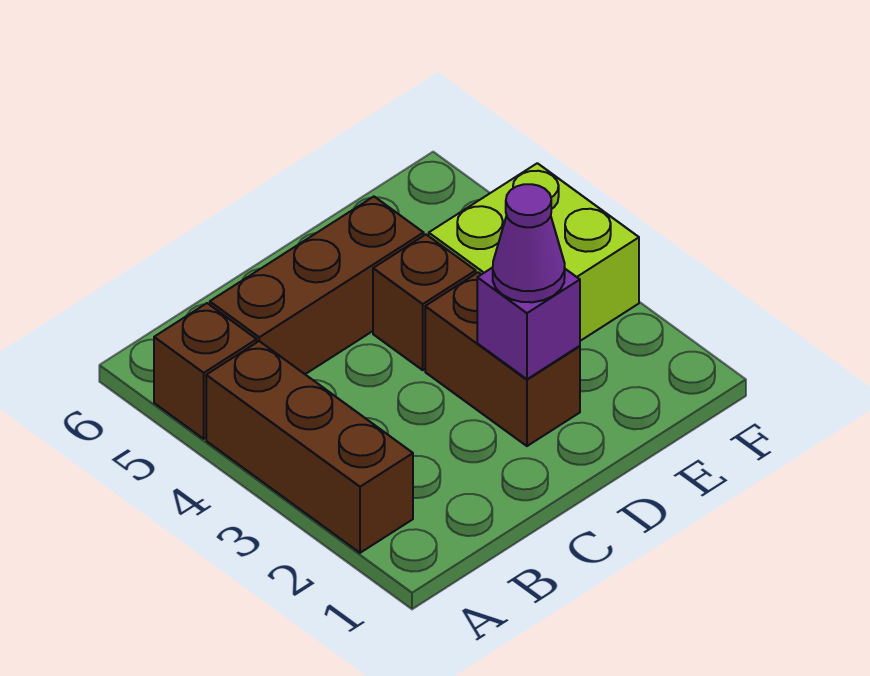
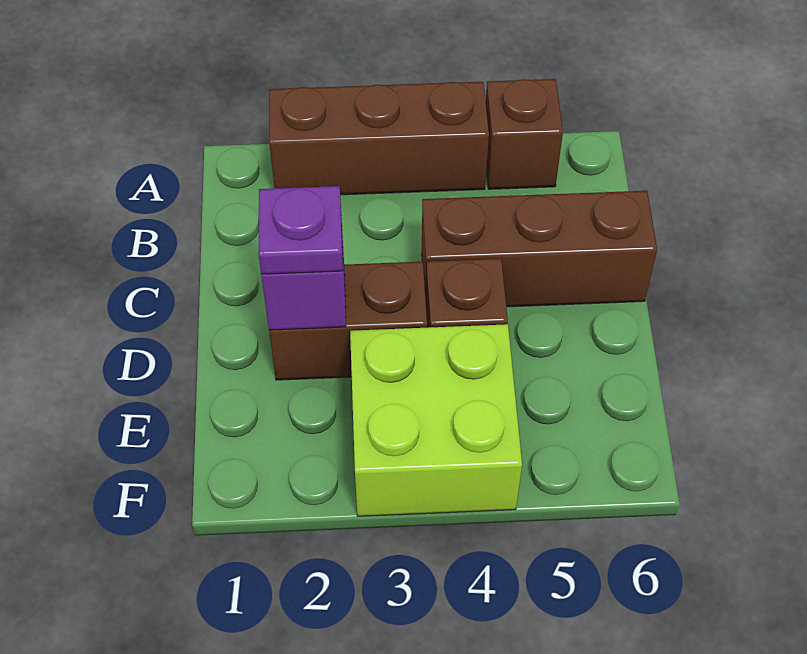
brown 1x3 brick [210,197,424,374] -> brown 1x3 brick turned to [422,191,657,307]
purple 1x1 cone [493,184,565,302] -> purple 1x1 plate [259,186,343,274]

